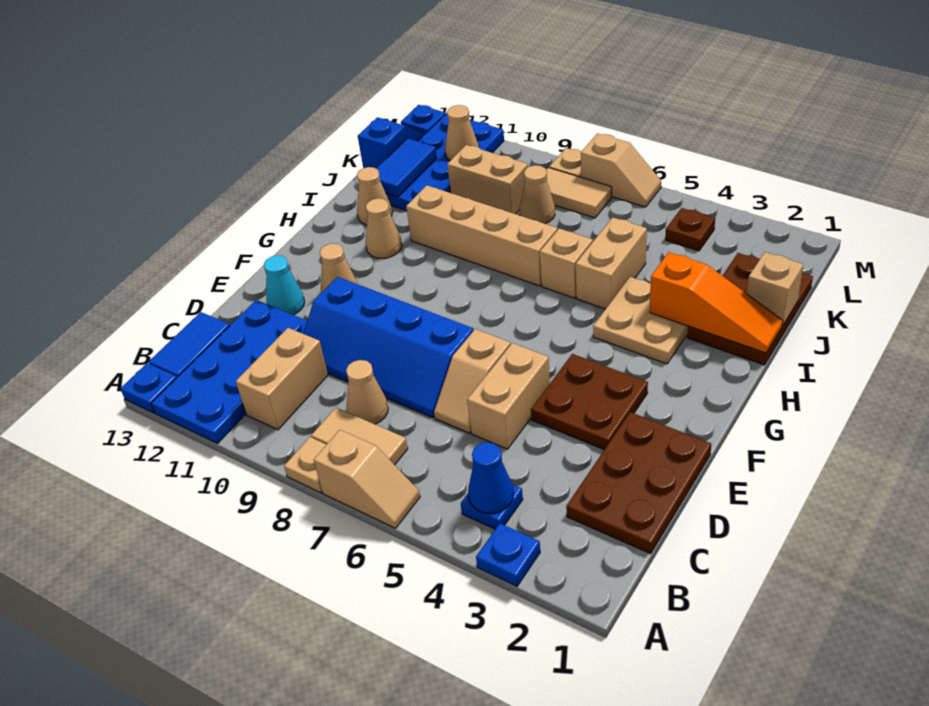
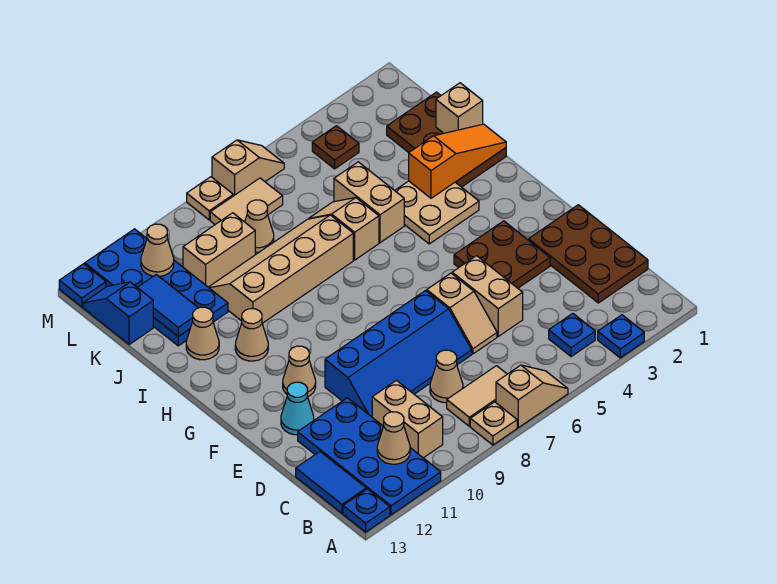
blue 1x1 cone [468,442,514,513] -> none
none -> tan 1x1 cone [377,412,410,464]

